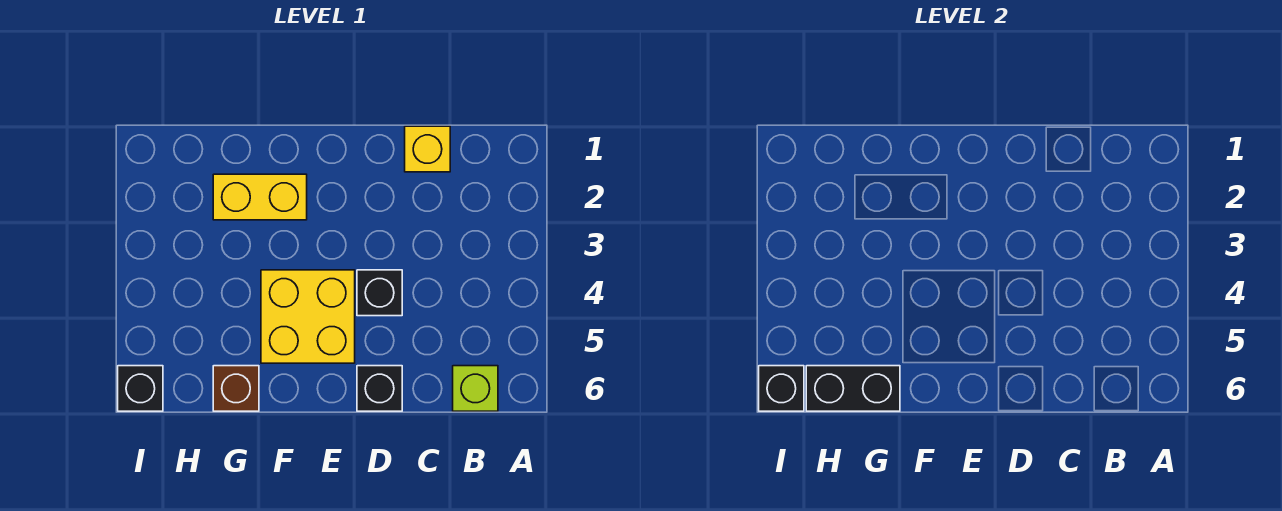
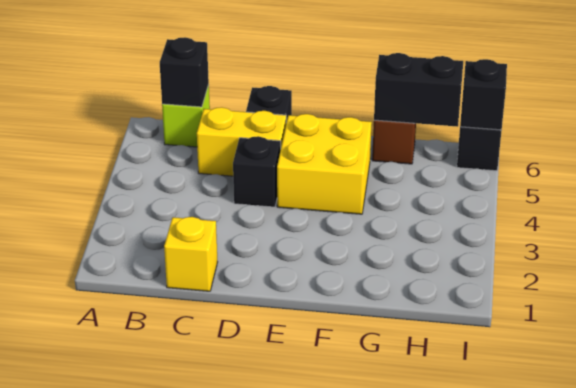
none -> black 1x1 brick [160,37,209,107]
yellow 1x2 brick [213,174,307,220] -> yellow 1x2 brick moved to [197,107,286,176]

